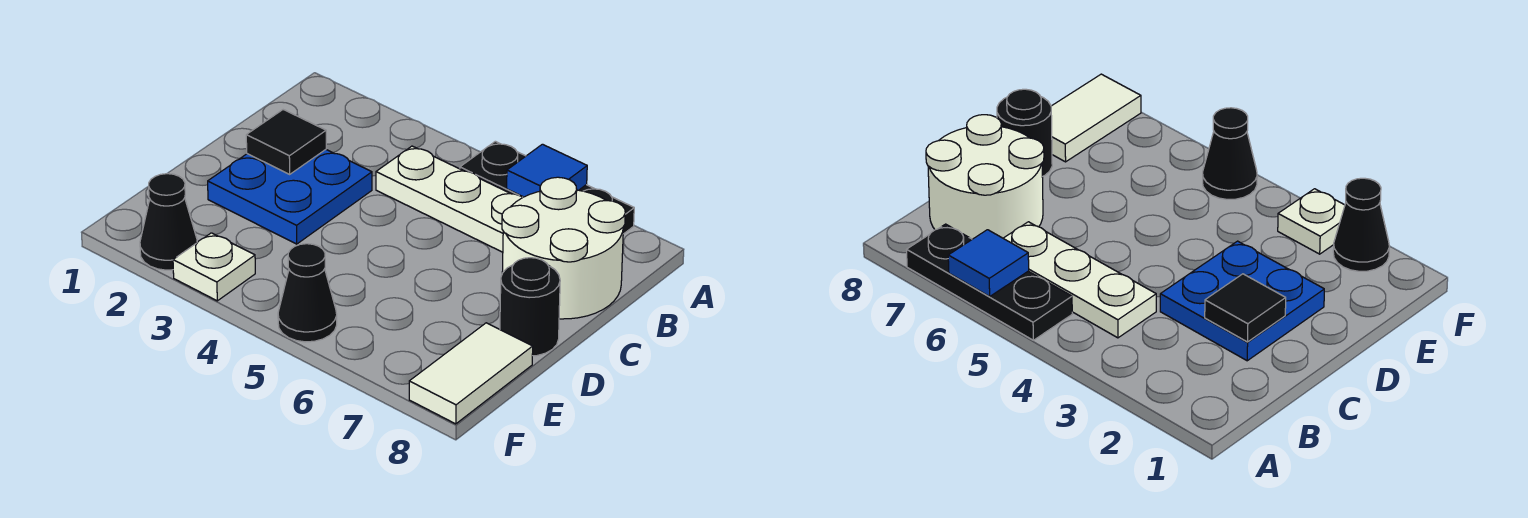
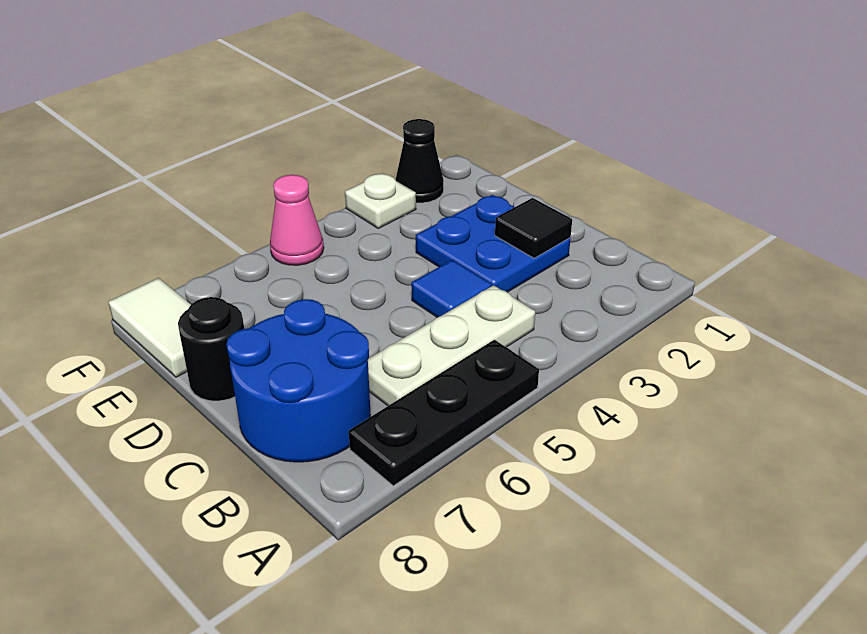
blue 1x1 tile [507,144,587,197] -> blue 1x1 tile moved to [411,260,492,317]
white 2x2 round brick [502,177,625,319] -> blue 2x2 round brick [227,299,370,462]
black 1x1 cone [278,244,337,342] -> pink 1x1 cone [270,175,324,265]

